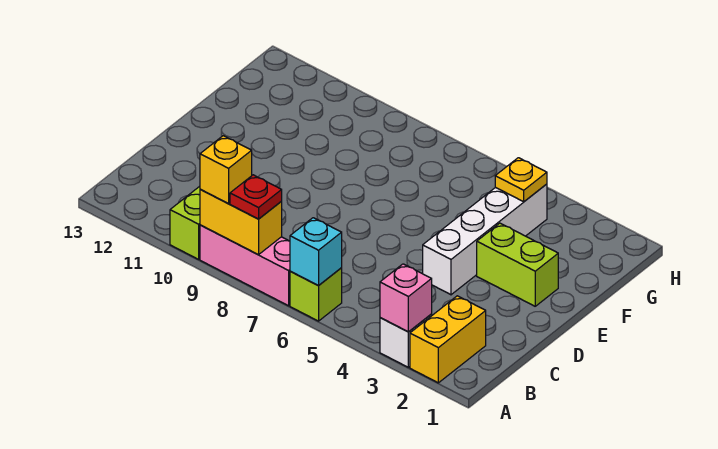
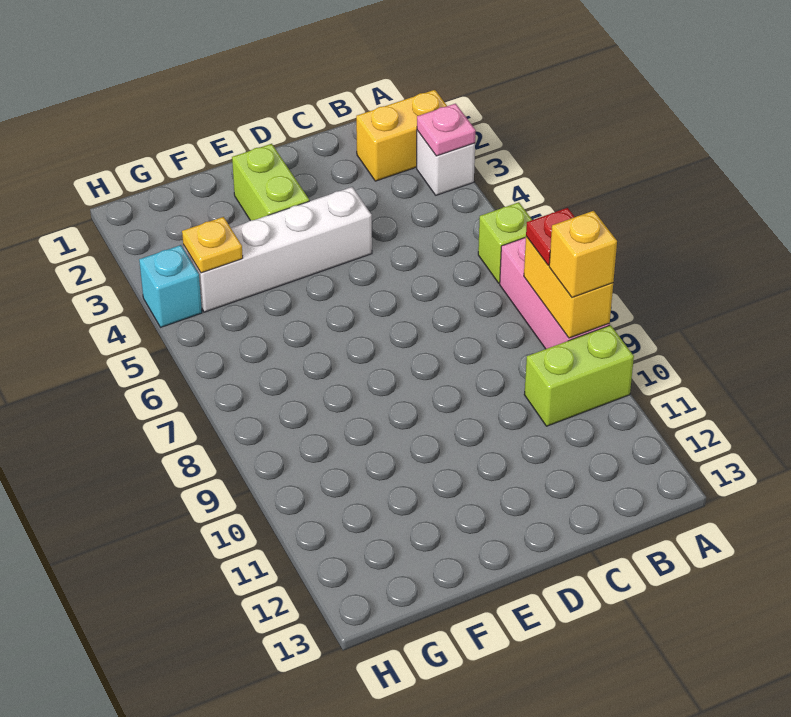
pink 1x1 brick [380,264,432,332] -> pink 1x1 plate [417,104,476,156]
cyan 1x1 brick [290,218,342,286] -> cyan 1x1 brick moved to [139,245,202,327]

